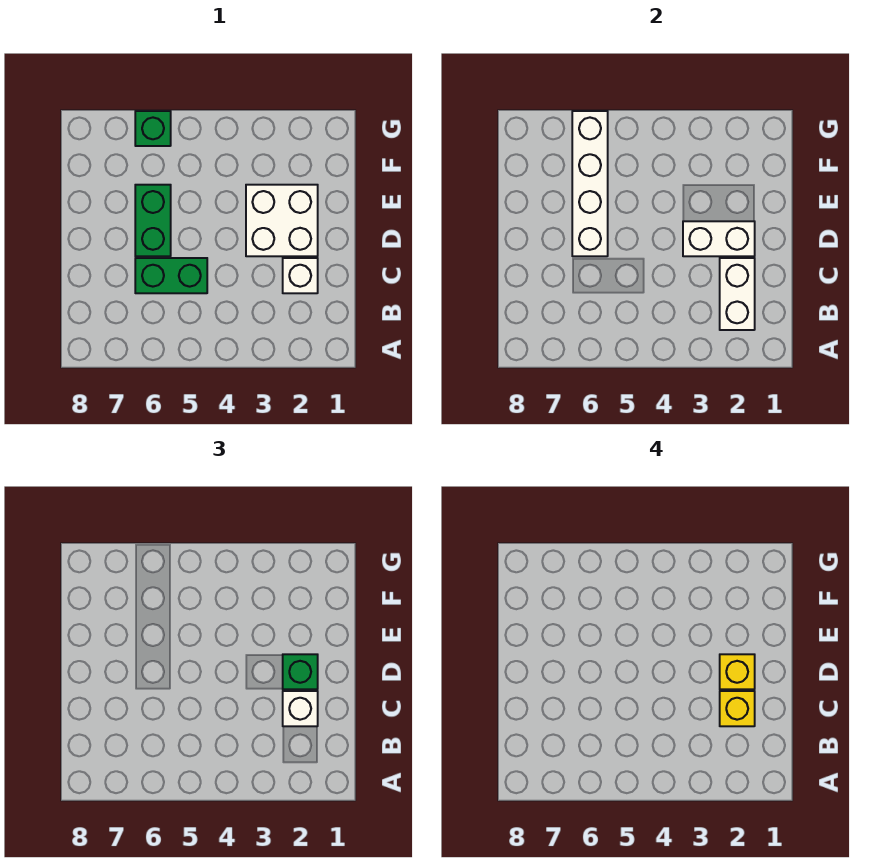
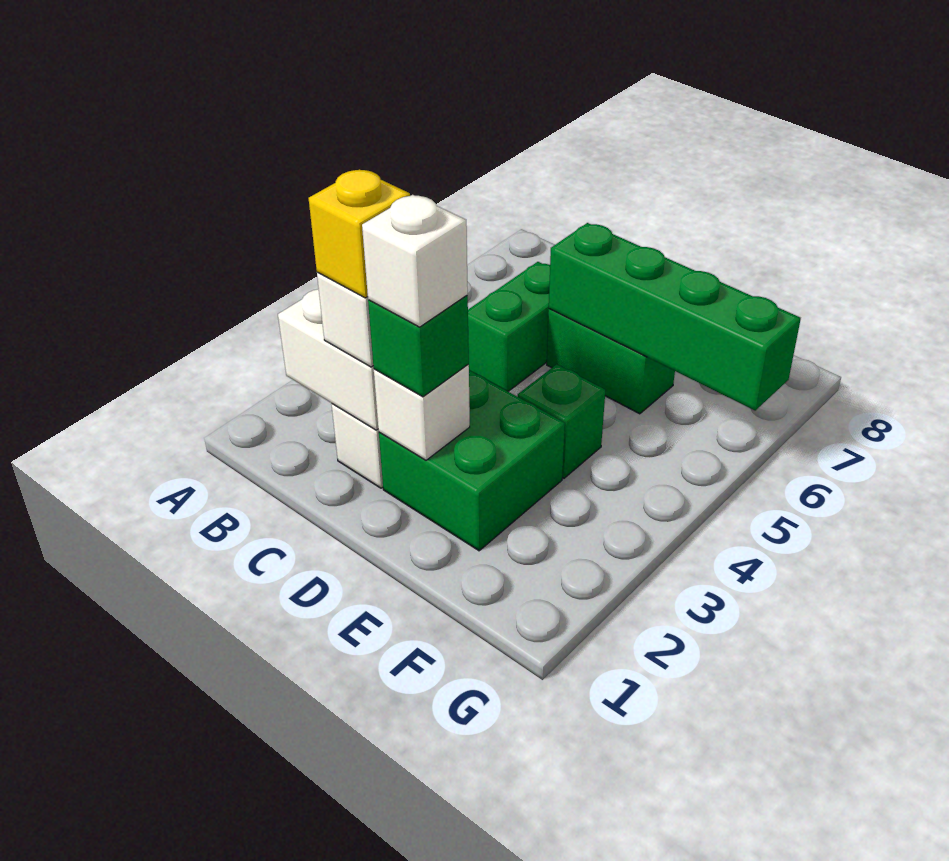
white 2x2 brick [246,185,318,256] -> green 2x2 brick [379,370,565,551]
white 1x2 brick [683,221,755,256] -> white 1x1 brick [374,365,470,460]
yellow 1x1 brick [720,654,755,689] -> white 1x1 brick [362,195,468,327]
white 1x4 brick [572,111,608,256] -> green 1x4 brick [549,223,801,410]
green 1x1 brick [135,111,171,146] -> green 1x1 brick moved to [518,364,605,478]

